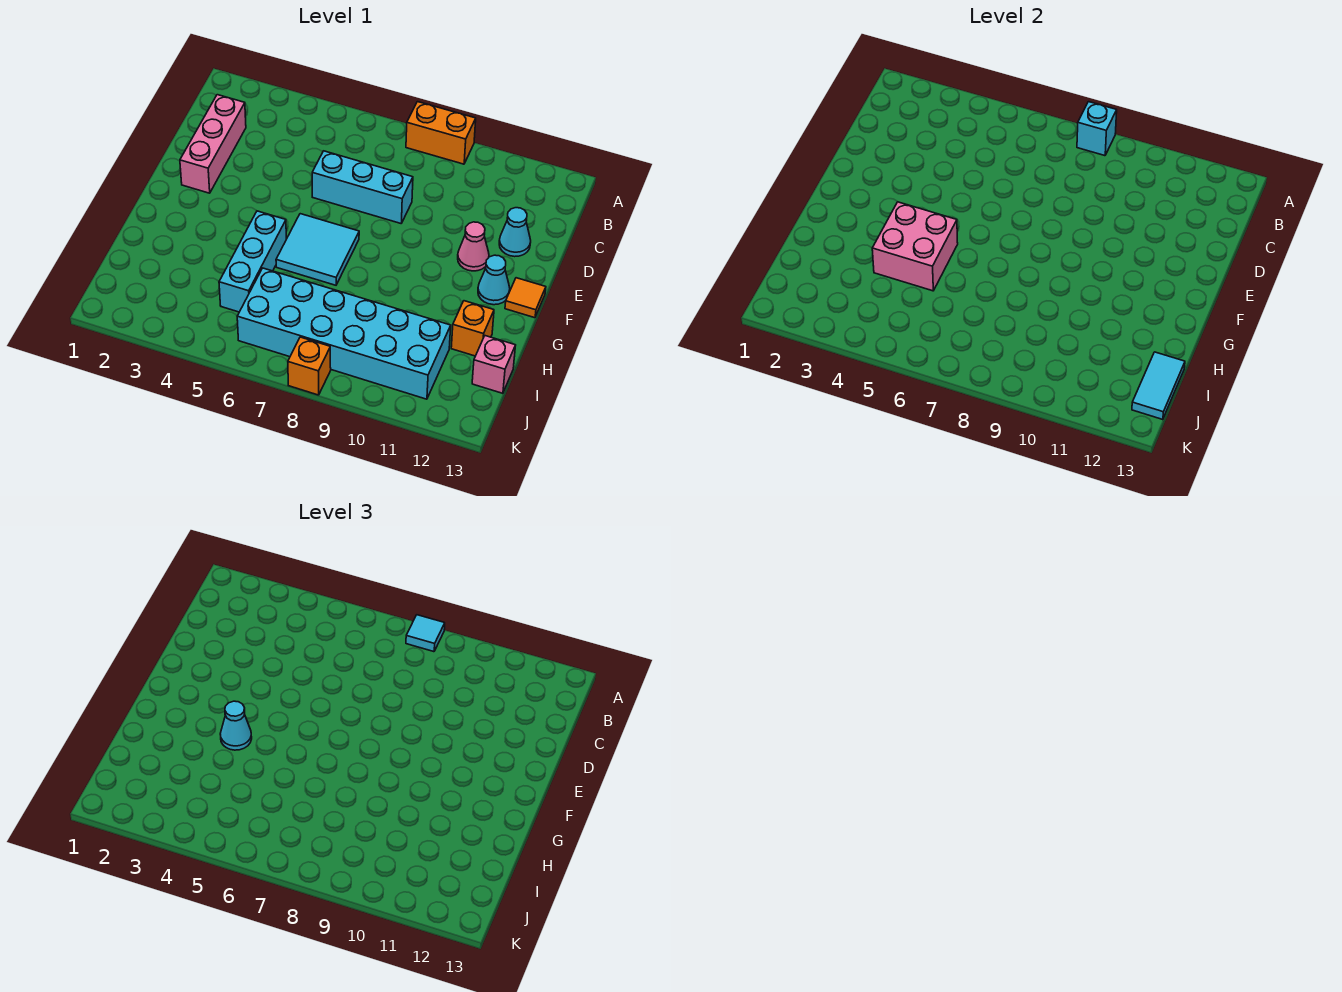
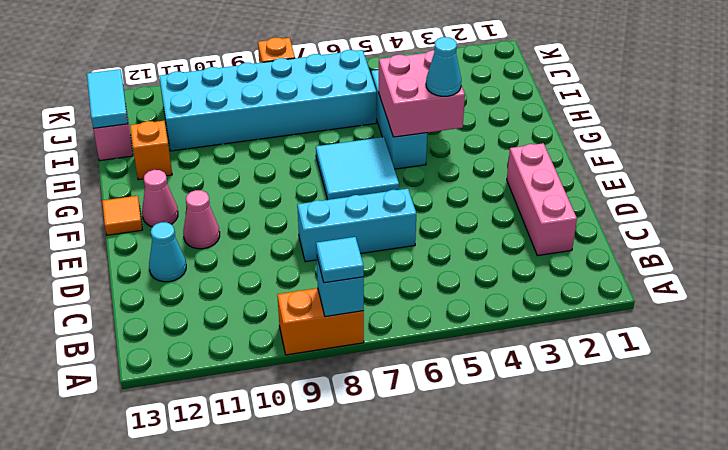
cyan 1x1 cone [478,255,510,305] -> pink 1x1 cone [142,170,178,227]

